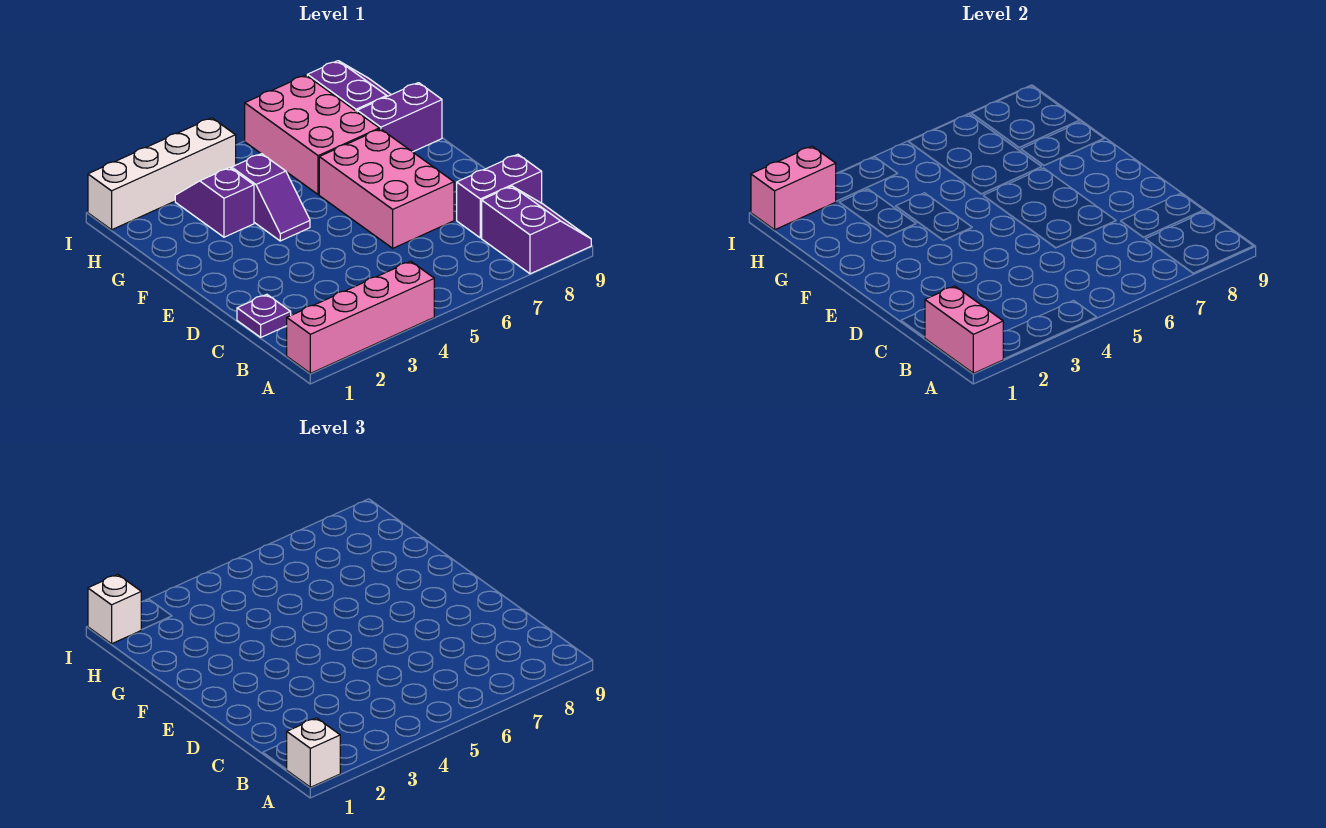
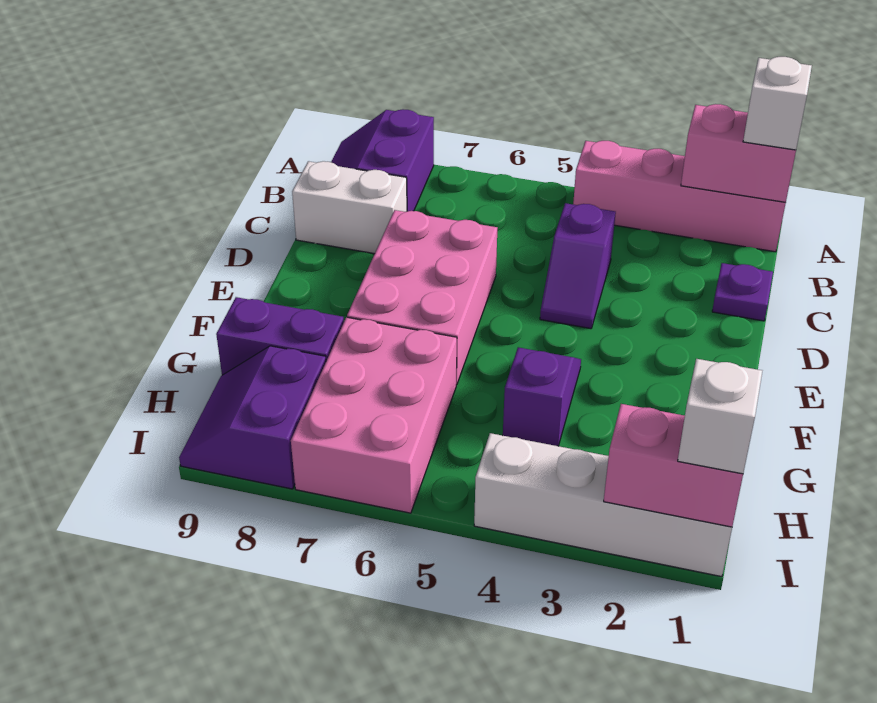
pink 1x2 brick [925,286,1003,373] -> pink 1x2 brick turned to [681,104,796,202]
purple 1x2 brick [457,154,542,238] -> white 1x2 brick [292,161,407,254]
purple 1x2 slope [175,168,254,237] -> purple 1x2 slope moved to [540,203,616,329]

